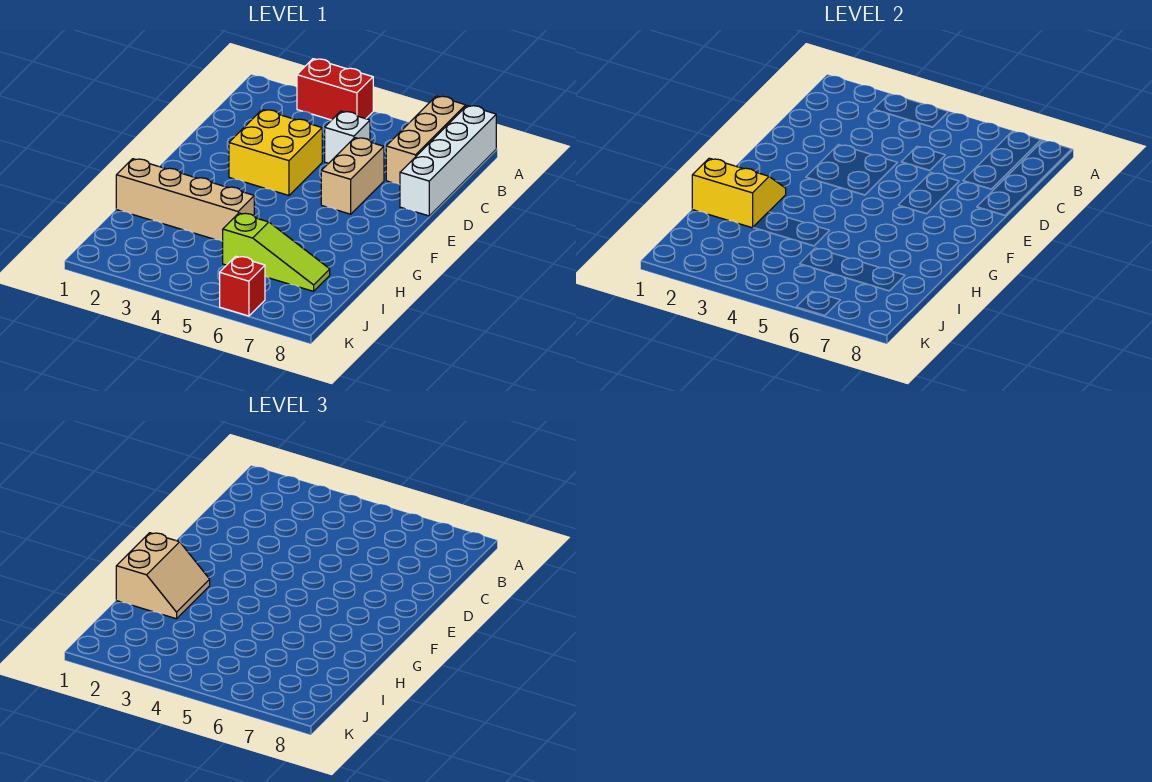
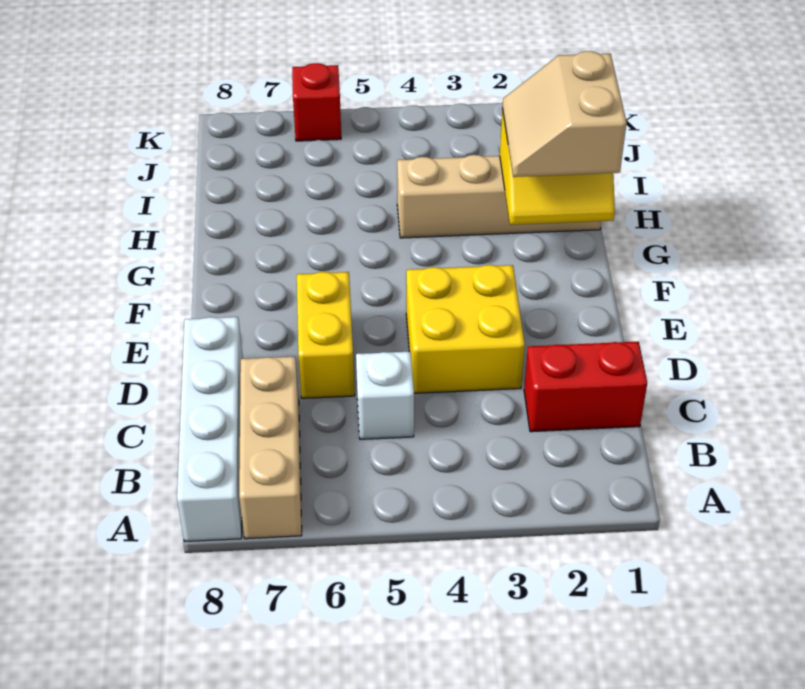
red 1x2 brick [297,59,373,120] -> red 1x2 brick moved to [524,342,647,432]
tan 1x2 brick [321,138,384,214] -> yellow 1x2 brick [297,272,355,398]
lime 1x3 slope [223,213,330,291] -> none

